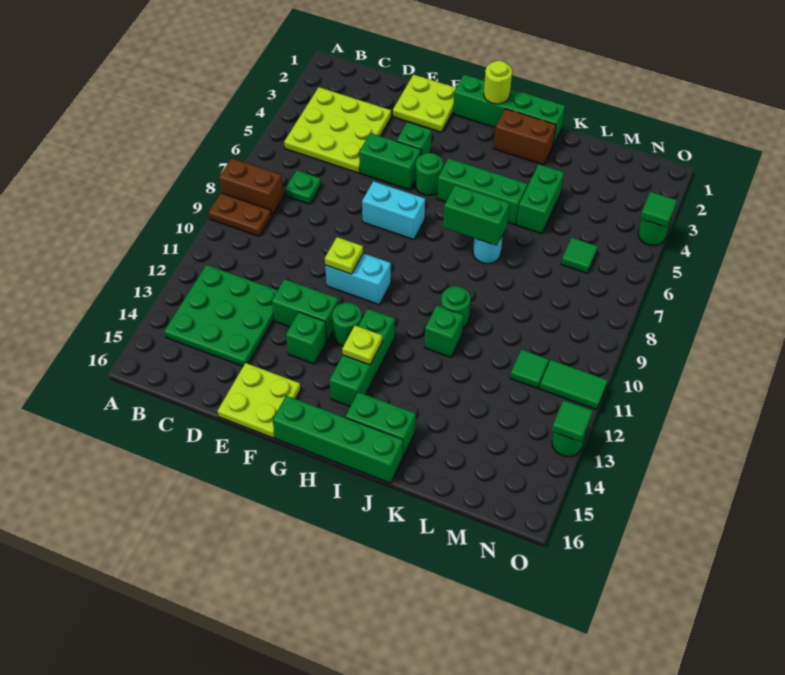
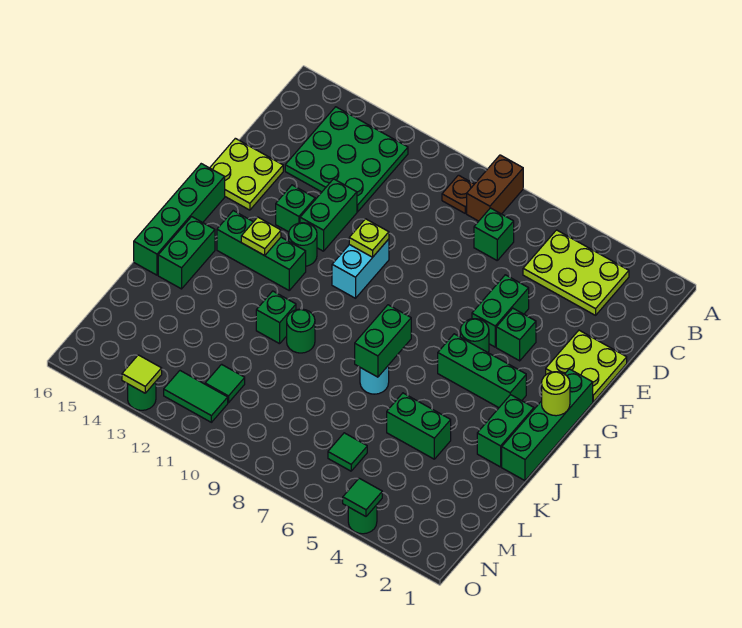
brown 1x2 plate [208,193,271,236] -> brown 1x1 plate [442,175,474,213]
lime 3x3 plate [284,87,391,173] -> lime 2x3 plate [523,230,629,315]
green 1x1 plate [285,170,321,204] -> green 1x1 brick [474,208,514,260]
cyan 1x2 brick [362,181,425,240] -> none
green 1x3 brick [437,158,527,225] -> green 1x3 brick turned to [438,334,526,408]
brown 1x2 brick [494,109,556,165] -> green 1x2 brick [477,395,534,467]
green 1x2 tile [539,360,608,410] -> green 1x2 tile turned to [164,371,228,422]
green 1x1 tile [552,400,593,442] -> lime 1x1 tile [122,355,162,393]

